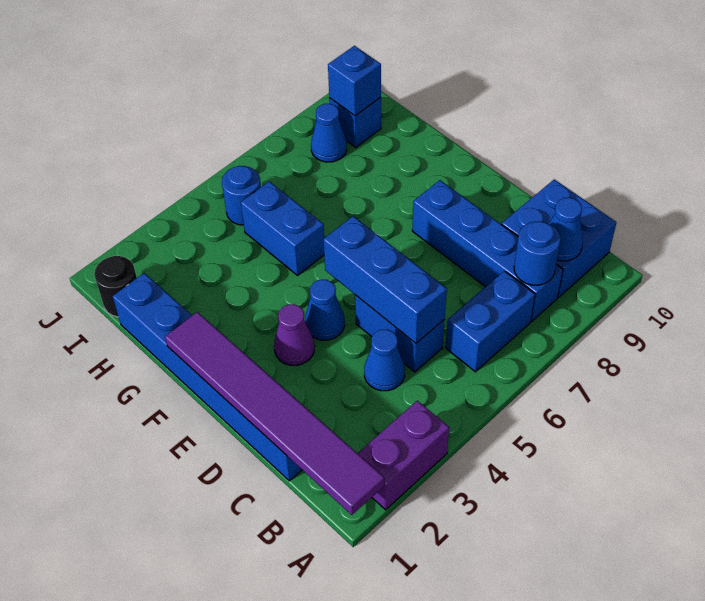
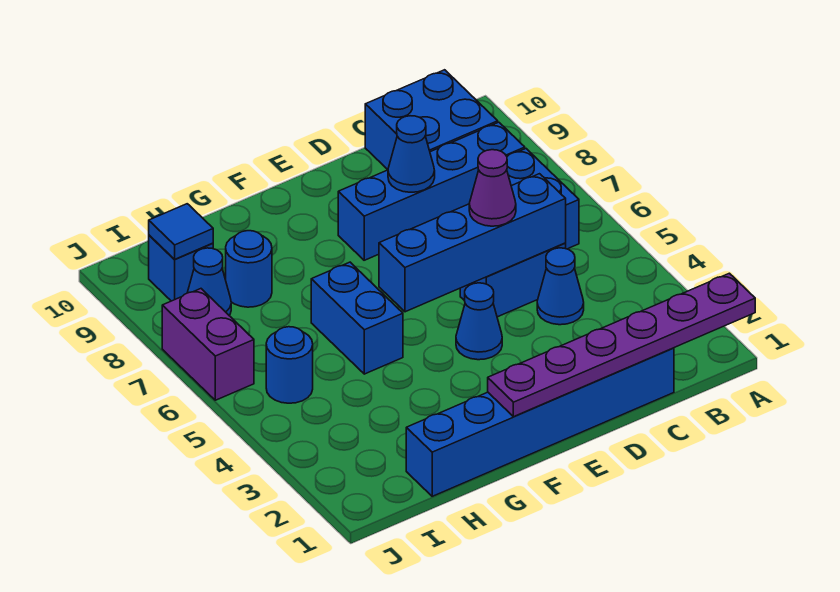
purple 1x6 tile [165,312,384,515] -> purple 1x6 plate [488,273,755,417]
purple 1x2 brick [358,401,449,510] -> purple 1x2 brick moved to [162,289,254,400]
blue 1x1 round brick [514,222,561,285] -> blue 1x1 round brick moved to [226,231,272,307]
blue 1x1 cone [549,197,583,261] -> blue 1x1 cone moved to [388,116,435,192]
blue 1x3 brick [323,216,447,343] -> blue 1x4 brick [379,174,566,312]
purple 1x1 cone [274,304,315,365] -> purple 1x1 cone moved to [469,150,516,226]
blue 1x2 brick [241,181,324,276] -> blue 1x2 brick turned to [311,262,403,374]
black 1x1 round brick [94,256,137,317] -> none
blue 1x1 brick [328,46,381,116] -> blue 1x1 tile [149,204,213,259]

